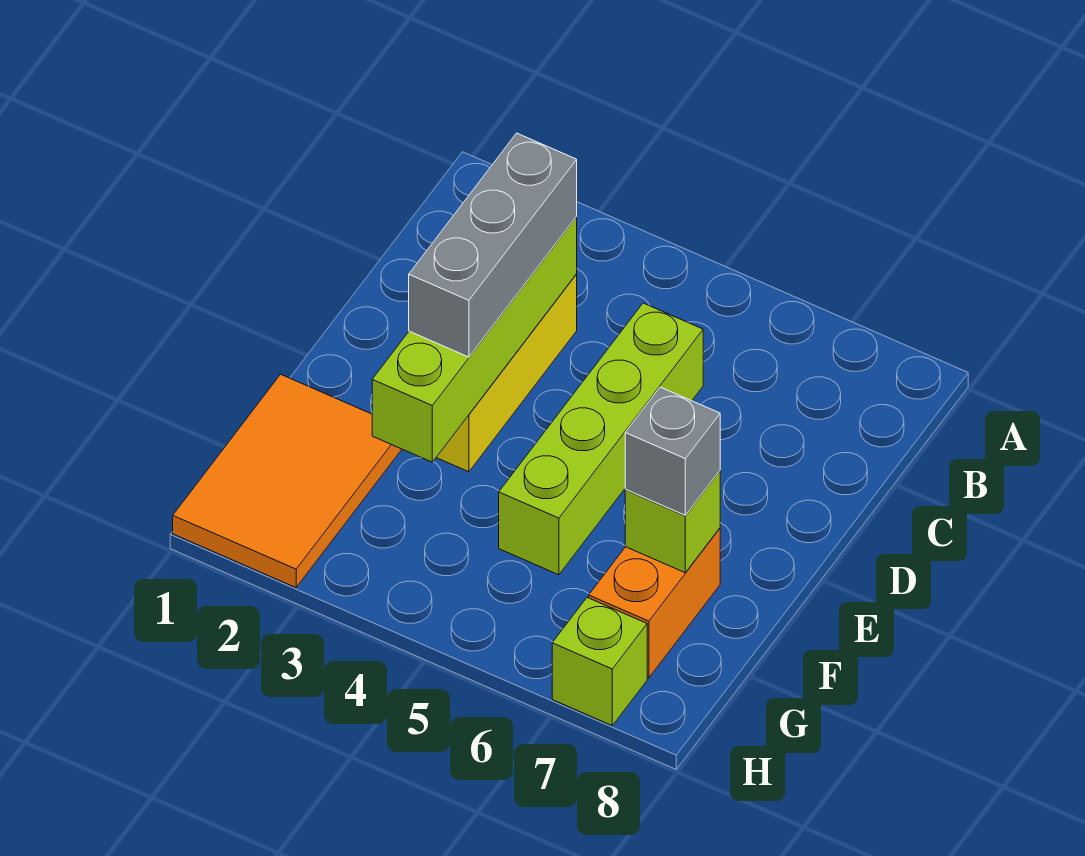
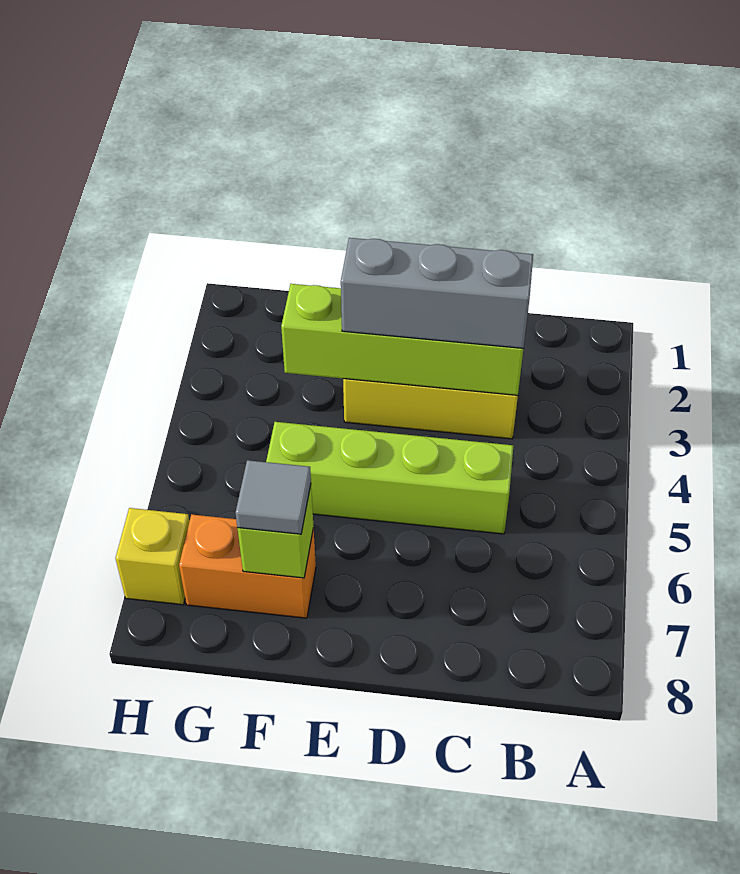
orange 2x3 tile [173,374,402,588] -> none
grey 1x1 brick [625,387,720,515] -> grey 1x1 tile [236,460,311,534]
lime 1x1 brick [552,598,647,725] -> yellow 1x1 brick [116,508,189,605]

